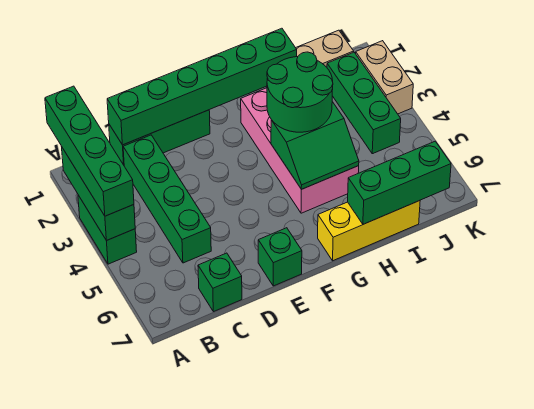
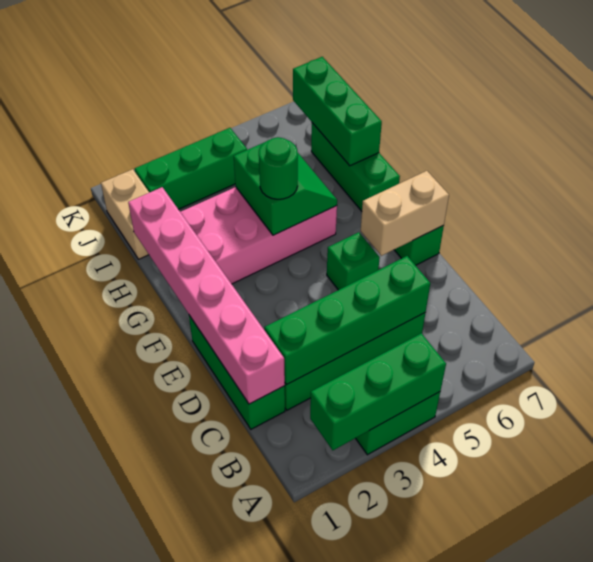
green 1x4 brick [45,86,134,216] -> green 1x4 brick moved to [265,256,430,385]
green 1x6 brick [107,28,297,145] -> pink 1x6 brick [128,187,285,404]
green 1x1 brick [198,253,242,312] -> green 1x1 brick moved to [327,232,380,290]
green 2x2 round brick [267,52,333,132] -> green 1x1 round brick [259,137,298,199]
yellow 1x3 brick [318,201,420,261] -> green 1x3 brick [311,123,400,211]
tan 1x2 brick [356,41,413,114] -> tan 1x2 brick moved to [361,171,449,256]

